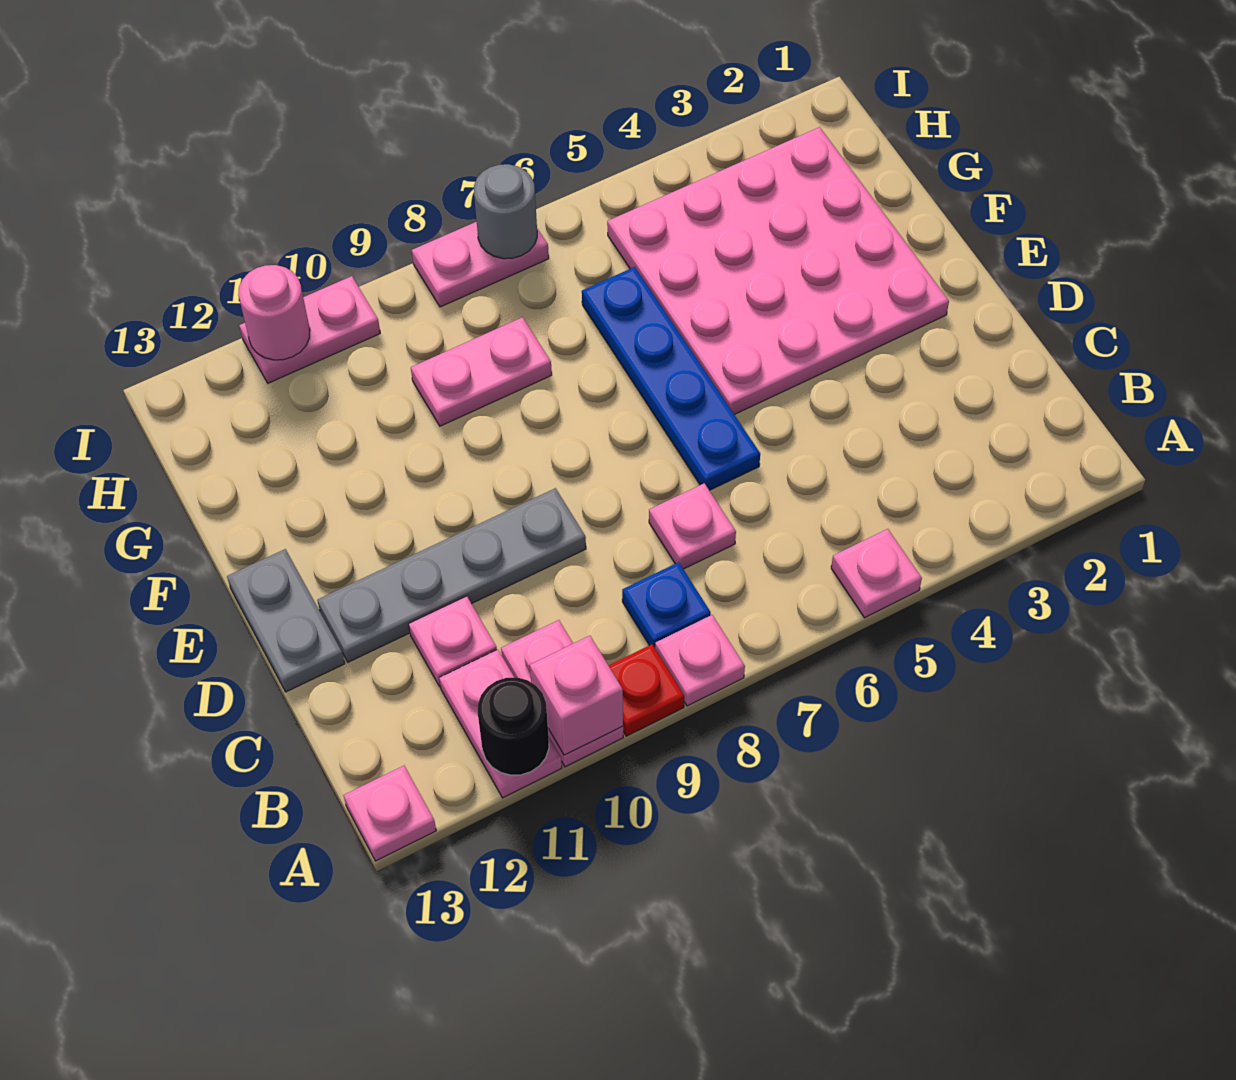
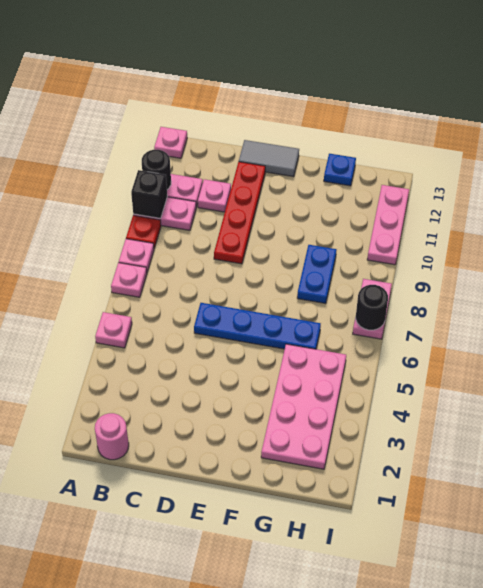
pink 1x1 brick [530,636,623,755] -> black 1x1 brick [131,170,167,218]
blue 1x1 plate [622,562,711,648] -> blue 1x1 plate moved to [324,154,356,186]
pink 1x1 plate [649,483,736,569] -> pink 1x1 plate moved to [111,263,147,297]
grey 1x4 plate [317,488,586,662] -> red 1x4 plate [214,162,265,264]
grey 1x2 plate [227,549,345,692] -> grey 1x2 tile [239,140,299,177]
pink 4x4 plate [607,127,949,415] -> pink 2x4 plate [261,344,346,469]
pink 1x2 plate [411,317,552,426] -> blue 1x2 plate [297,245,337,303]
grey 1x1 round brick [474,164,537,259] -> black 1x1 round brick [356,285,388,330]
pink 1x2 plate [239,276,380,383] -> pink 1x3 plate [367,185,409,265]
pink 1x1 round brick [238,265,310,360] -> pink 1x1 round brick moved to [95,413,129,460]

